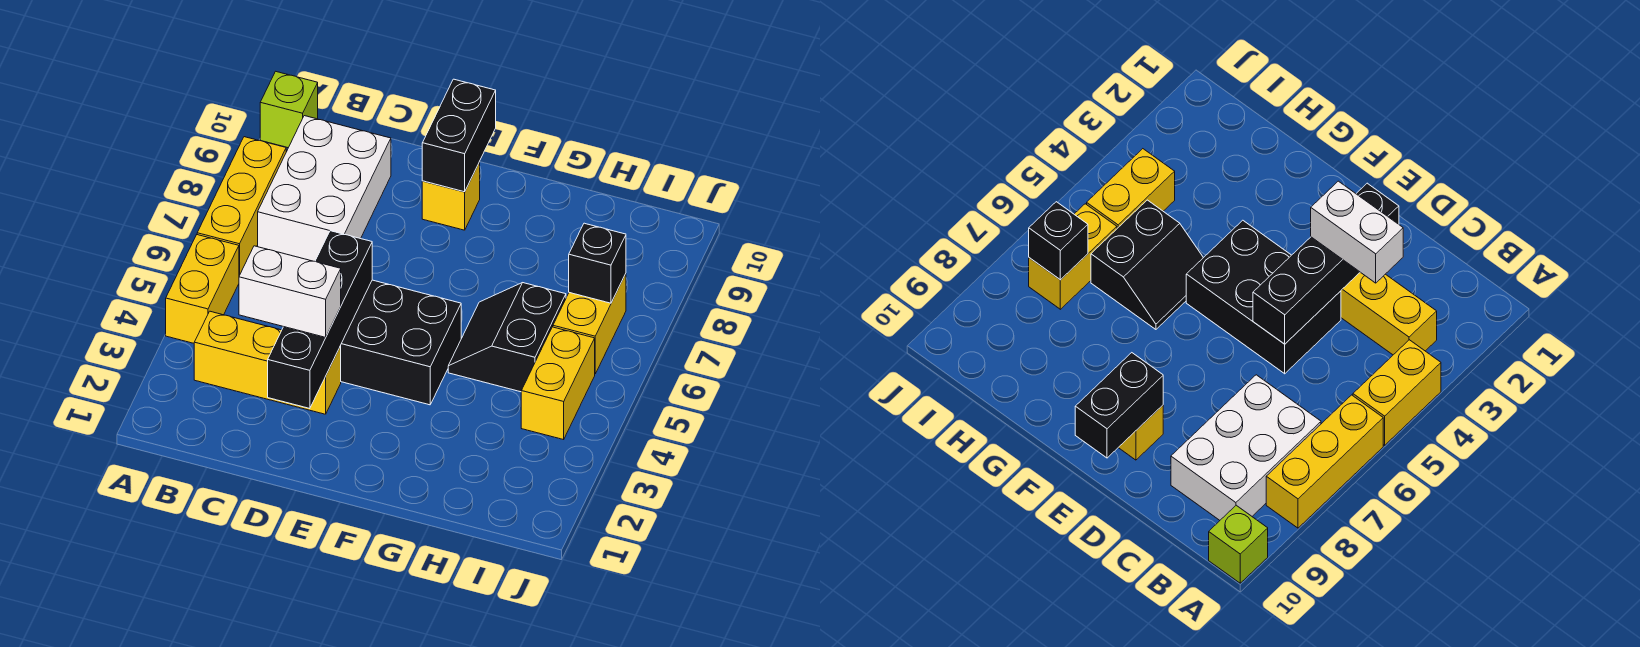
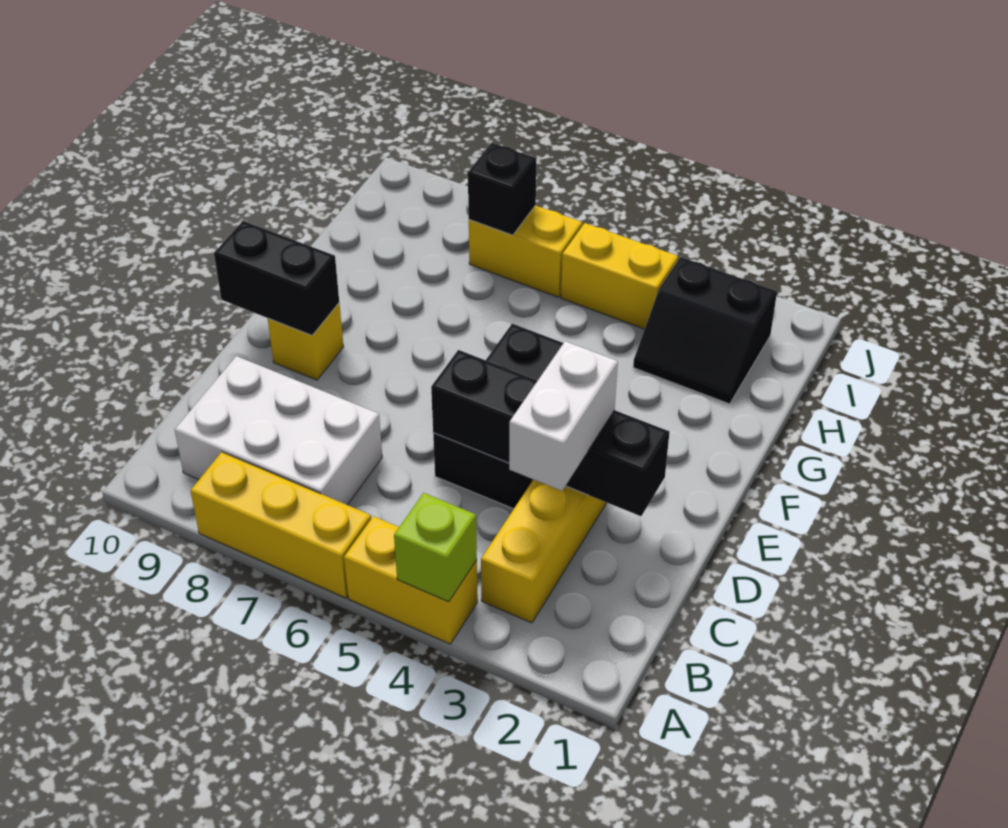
lime 1x1 brick [260,71,318,148] -> lime 1x1 brick moved to [394,493,477,602]
black 2x2 slope [448,283,566,392] -> black 2x2 slope moved to [633,257,777,404]

